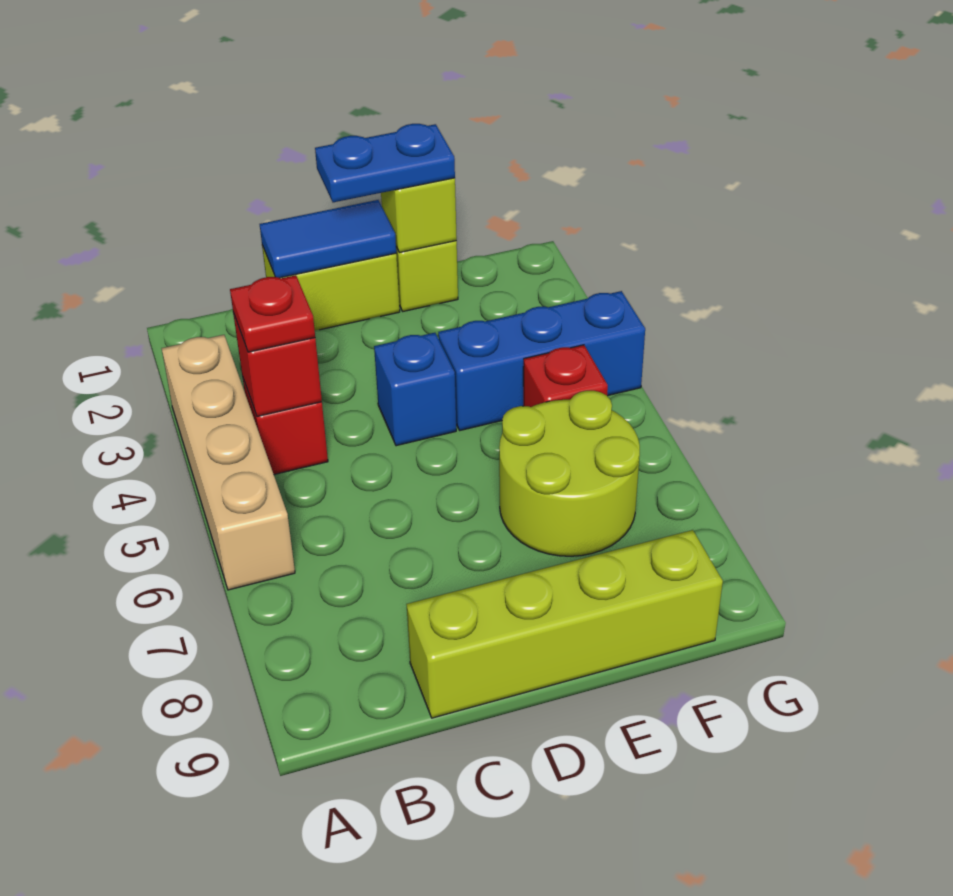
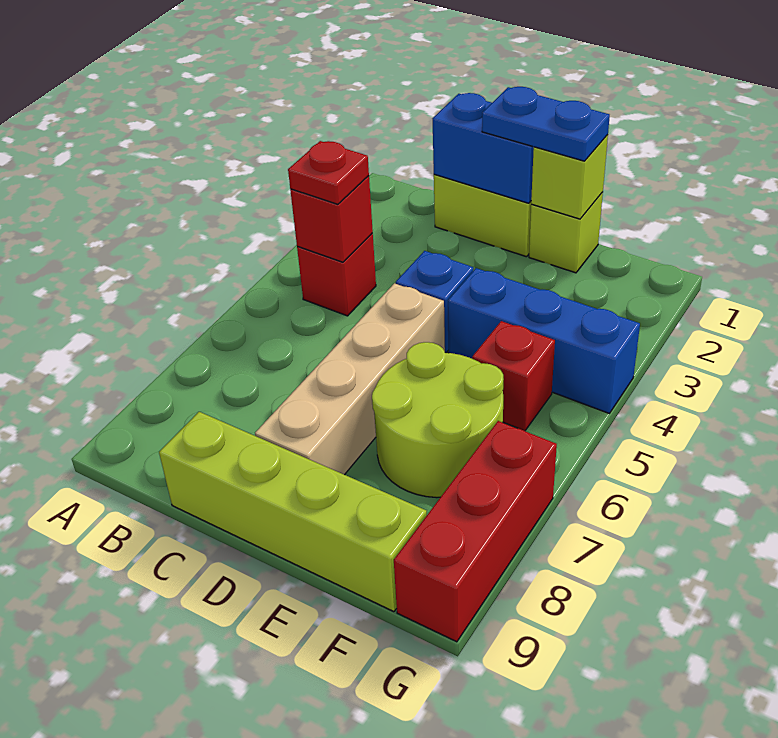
tan 1x4 brick [162,335,295,590] -> tan 1x4 brick moved to [255,283,445,475]
blue 1x2 tile [260,200,396,278] -> blue 1x2 brick [433,93,534,203]
none -> red 1x3 brick [394,421,557,642]

